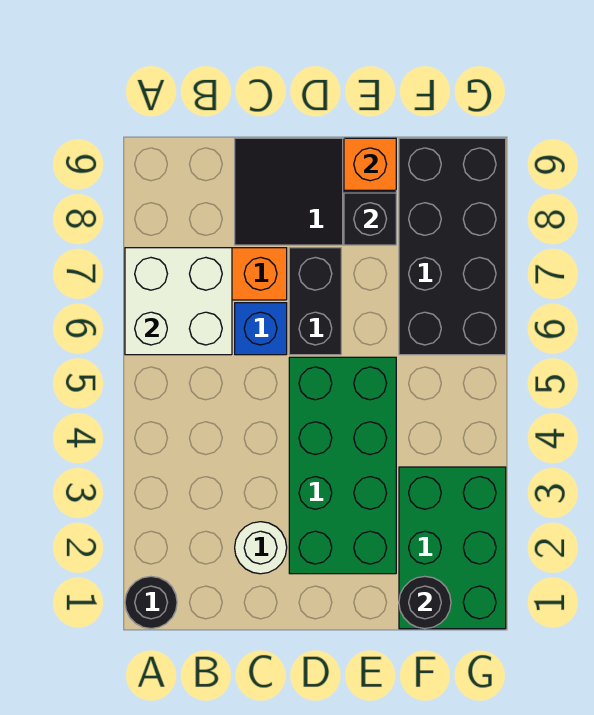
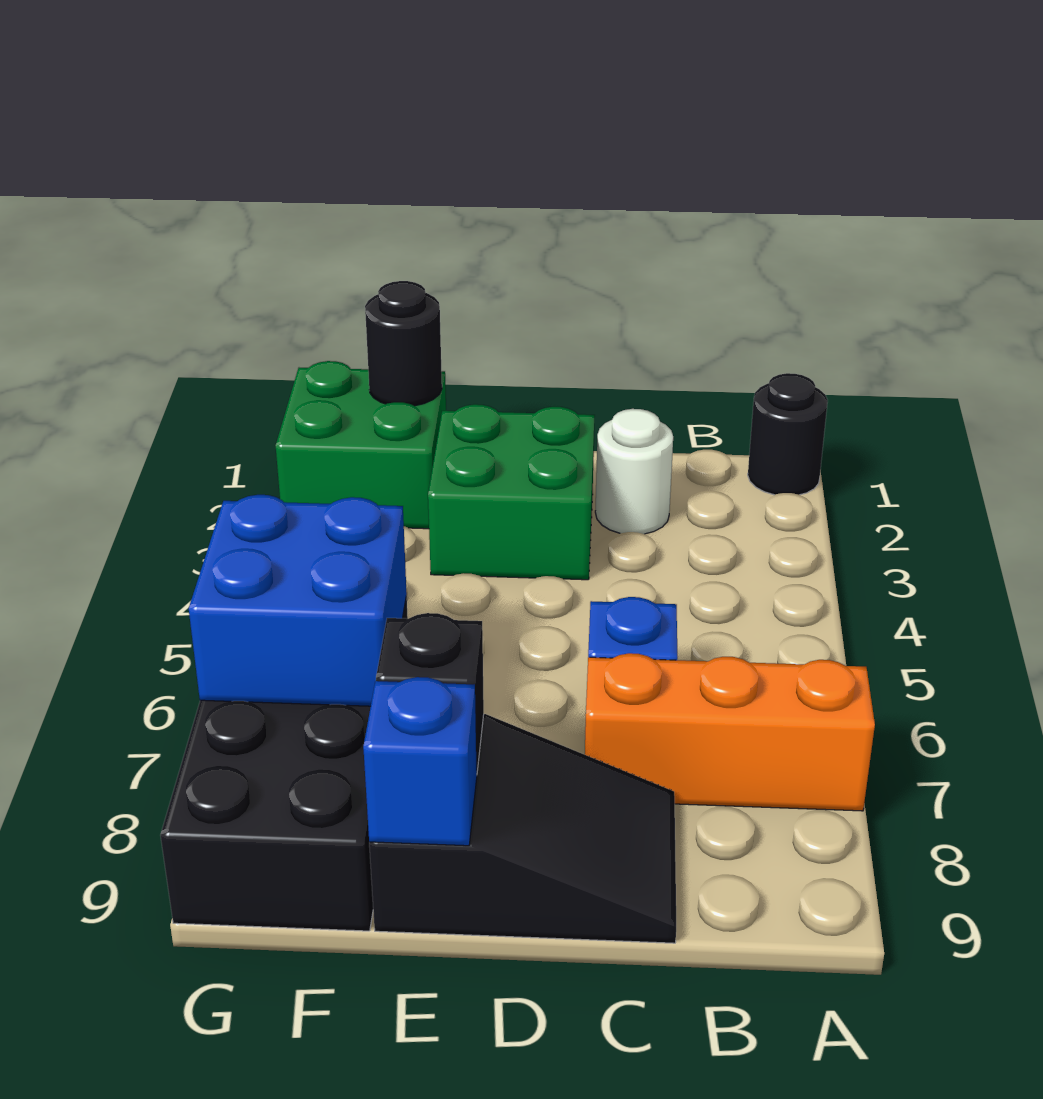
white 2x2 brick [125,248,232,355] -> none
green 2x4 brick [289,357,396,574] -> green 2x2 brick [428,404,595,580]
black 1x2 brick [289,248,341,355] -> none
orange 1x1 brick [344,138,396,190] -> blue 1x1 brick [363,677,477,846]
green 2x3 brick [399,467,506,629] -> green 2x2 brick [276,361,446,529]
none -> blue 2x2 brick [189,495,407,706]

